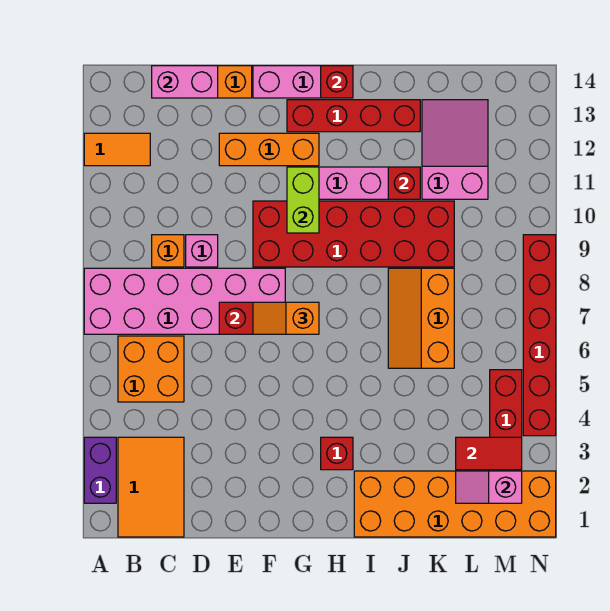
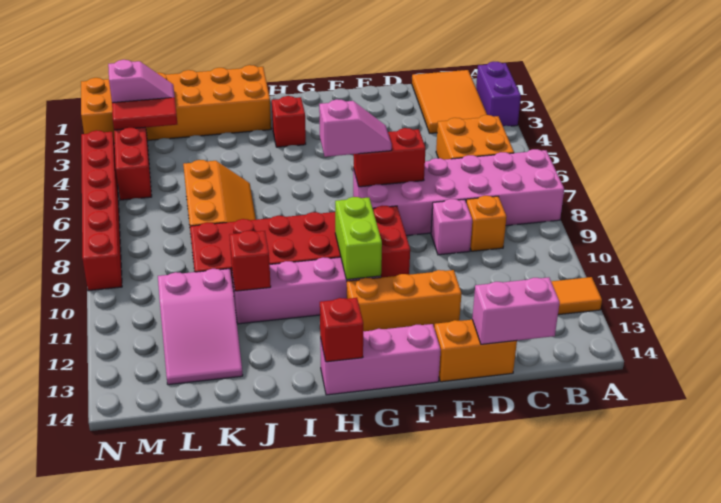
orange 1x2 slope [253,302,319,334] -> pink 1x2 slope [319,99,392,157]
red 1x4 brick [287,100,420,132] -> none

